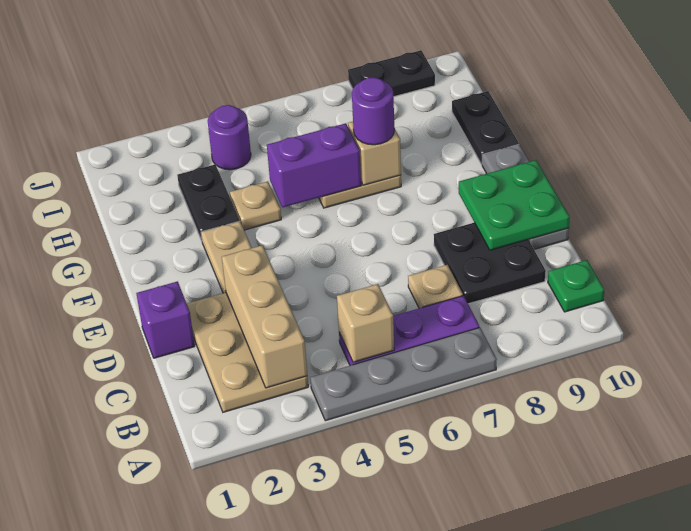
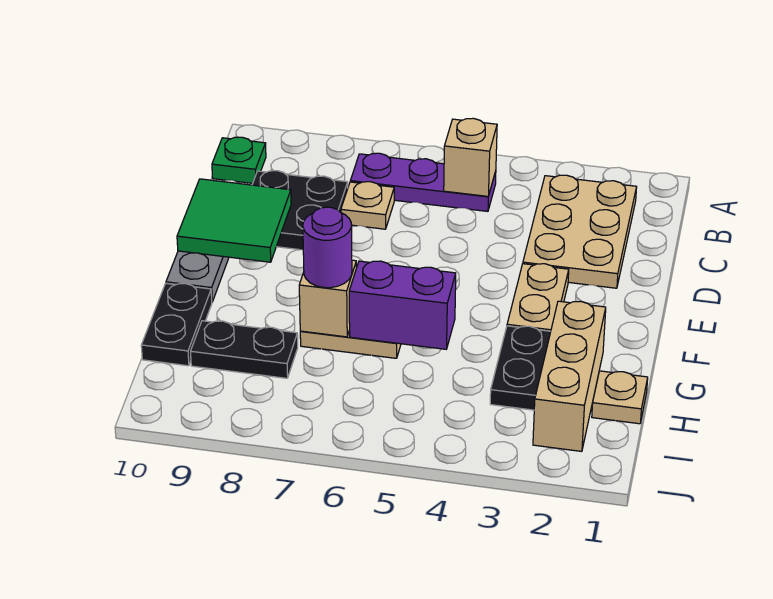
grey 1x4 plate [310,328,497,421] -> none
tan 1x3 brick [222,245,307,388] -> tan 1x3 brick moved to [533,301,606,451]
purple 1x1 brick [136,281,195,358] -> none
green 2x2 plate [459,160,570,250] -> green 2x2 tile [177,179,291,262]
tan 1x1 plate [230,181,281,230] -> tan 1x1 plate moved to [592,371,648,424]
purple 1x1 round brick [207,105,251,170] -> none
black 1x2 plate [348,50,435,96] -> black 1x2 plate moved to [191,321,298,378]

